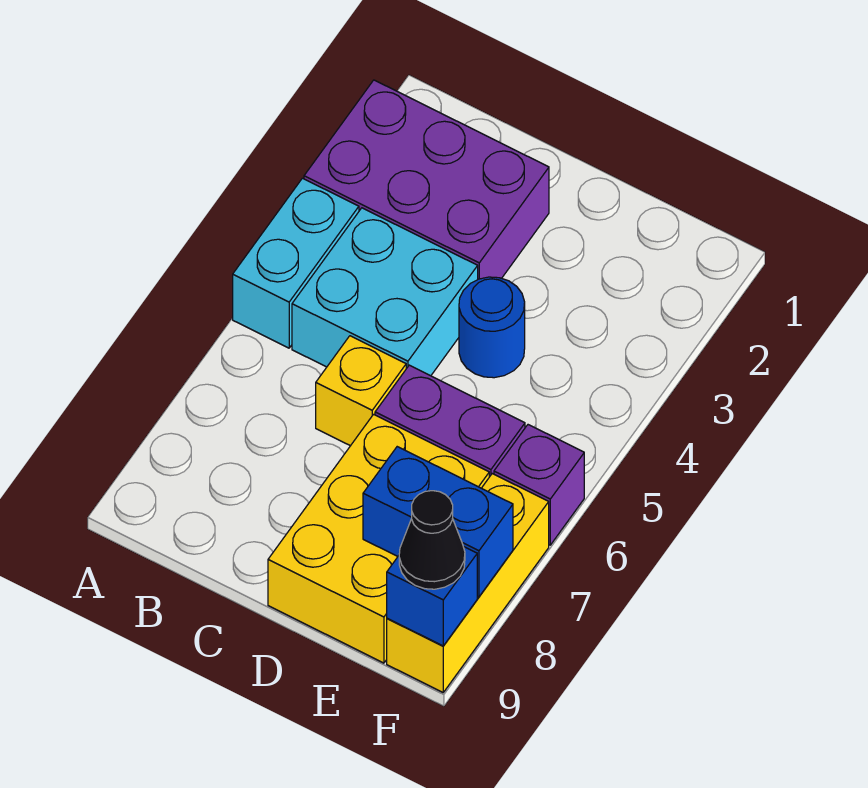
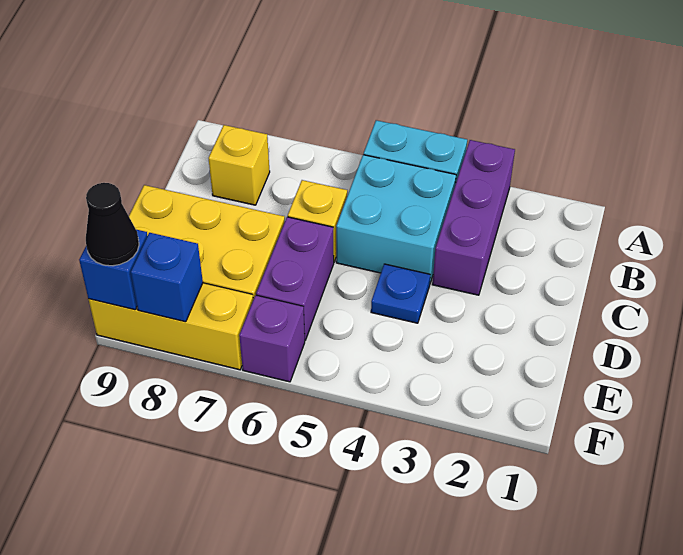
purple 2x3 brick [304,80,549,279] -> purple 1x3 brick [432,140,515,295]
none -> yellow 1x1 brick [209,125,270,205]
blue 1x1 round brick [459,277,525,378] -> blue 1x1 plate [371,264,430,323]
blue 1x2 brick [363,447,513,597] -> blue 1x1 brick [131,233,203,322]

